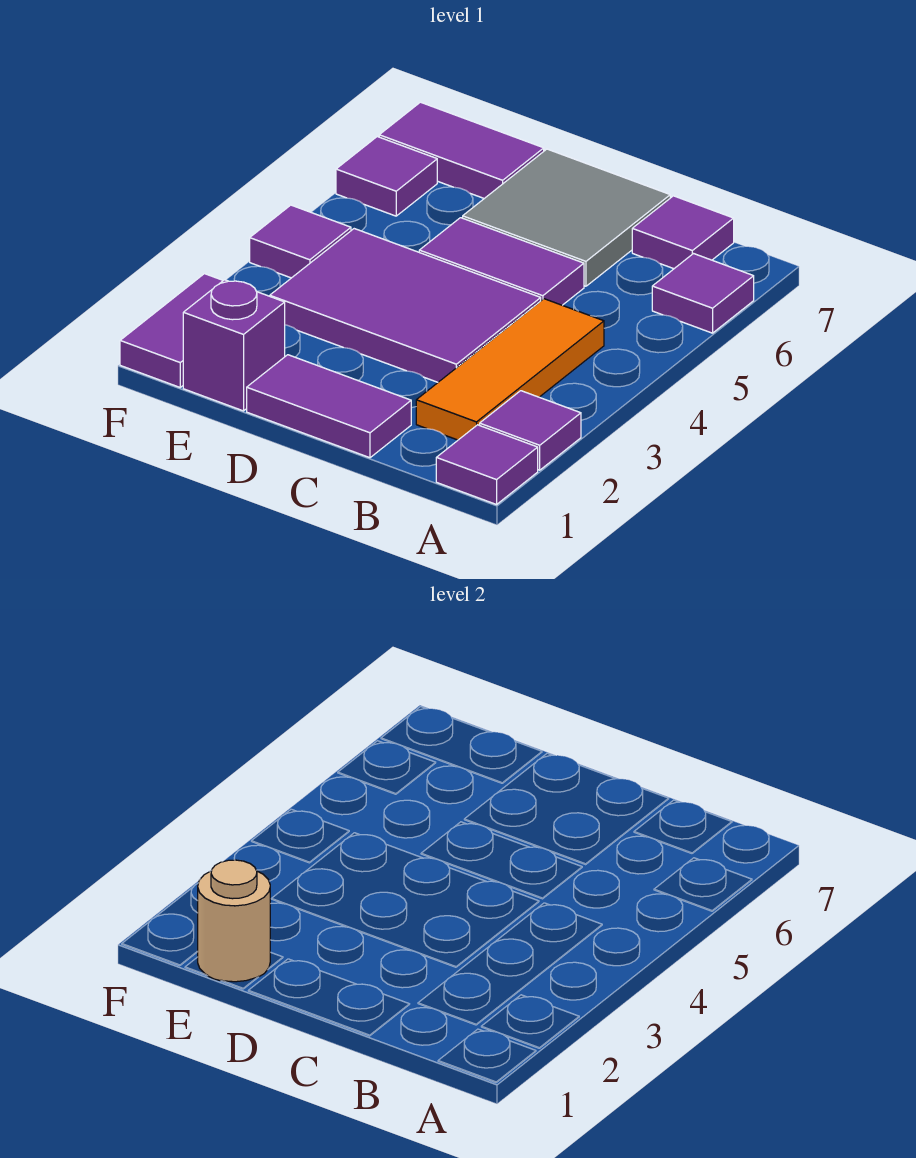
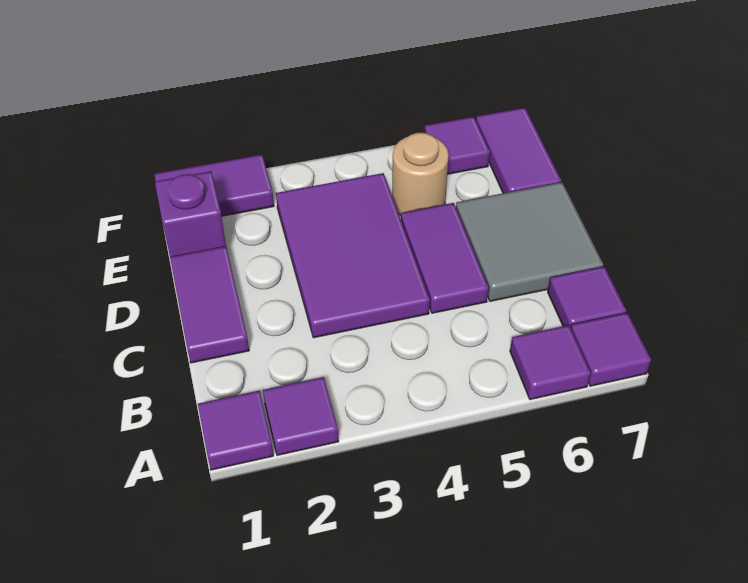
orange 1x3 tile [416,299,604,440] -> none
tan 1x1 round brick [198,860,270,982] -> tan 1x1 round brick moved to [392,133,449,216]
purple 1x1 tile [250,205,351,278] -> purple 1x1 tile moved to [571,313,651,386]

